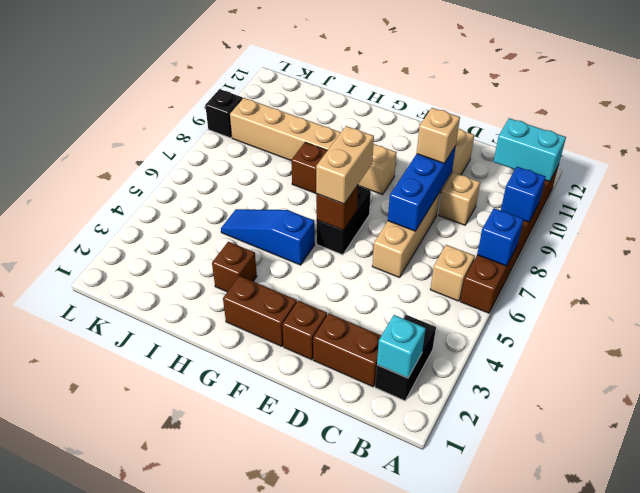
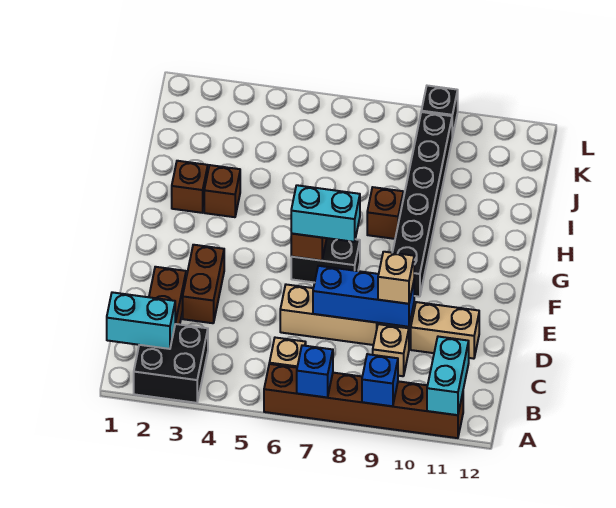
black 1x2 brick [375,315,436,401] -> black 2x2 brick [134,324,208,403]
cyan 1x1 brick [377,315,426,378] -> cyan 1x2 brick [107,292,175,349]
brown 1x1 brick [282,301,327,360] -> brown 1x1 brick moved to [172,161,208,213]
brown 1x2 brick [223,276,297,346] -> brown 1x2 brick moved to [183,245,224,323]
tan 1x2 brick [316,126,374,204] -> cyan 1x2 brick [291,185,360,242]
tan 1x6 brick [230,98,397,195] -> black 1x6 brick [392,112,452,297]
blue 1x3 slope [221,209,315,265] -> none

